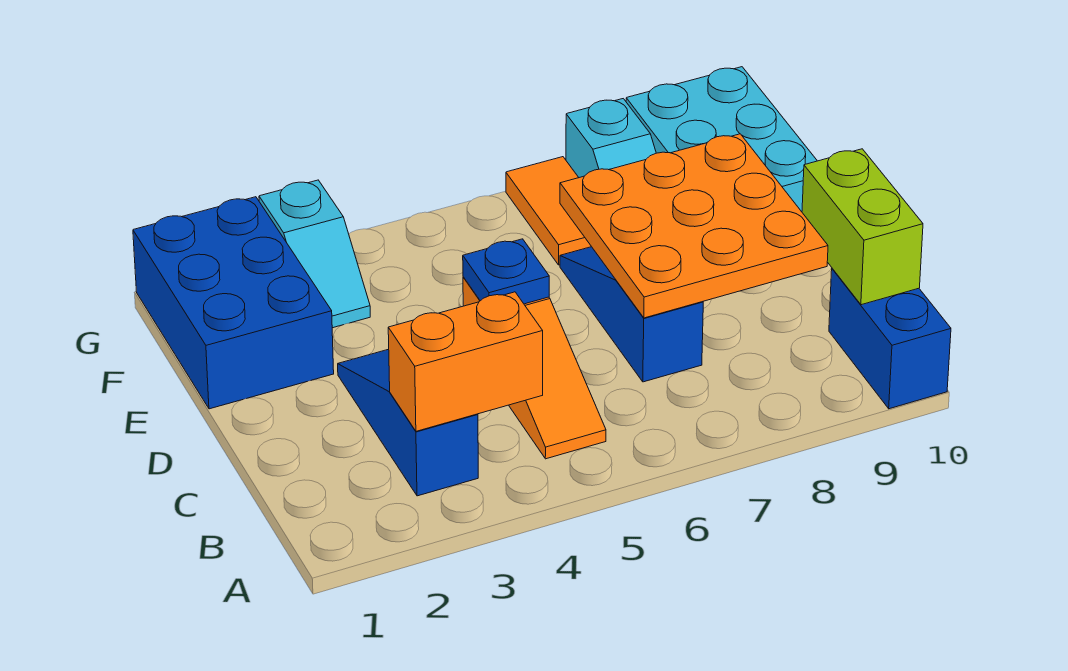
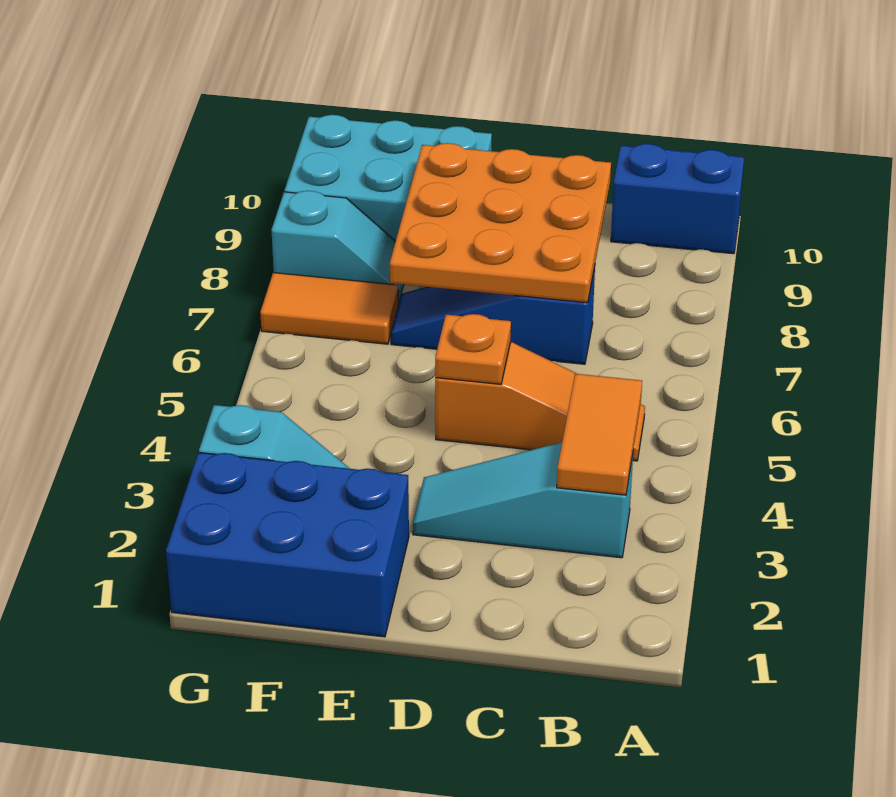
blue 1x3 slope [338,349,478,496] -> cyan 1x3 slope [413,442,633,558]
orange 1x2 brick [388,292,543,431] -> orange 1x2 tile [557,374,642,495]
lime 1x2 brick [802,149,923,305] -> none
blue 1x1 plate [463,239,549,304] -> orange 1x1 plate [435,314,511,384]

